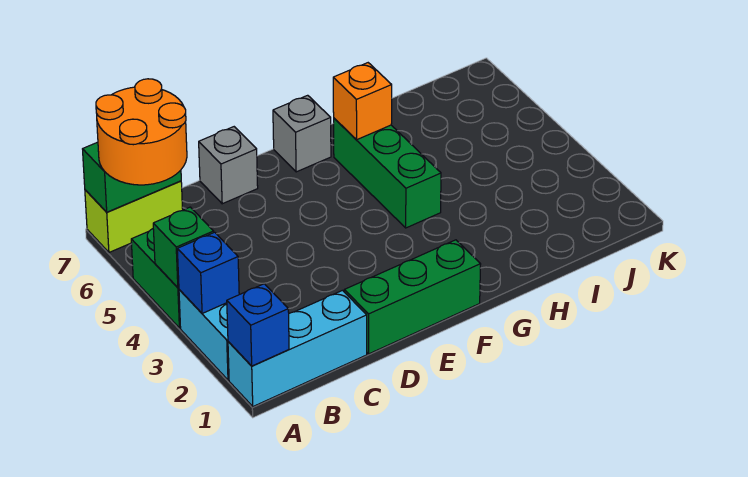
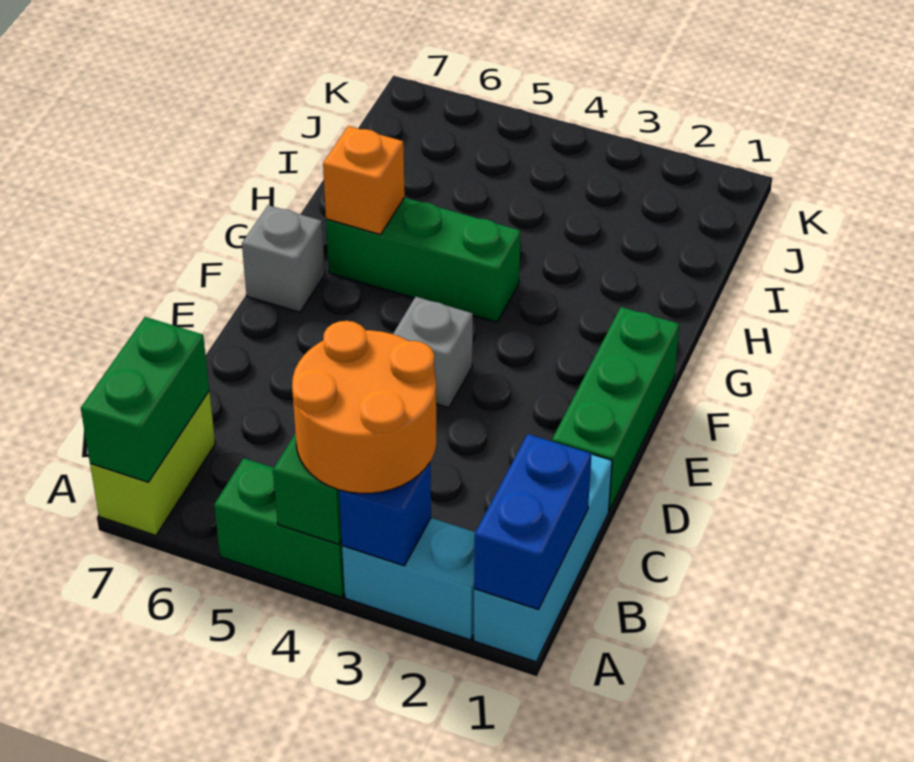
blue 1x1 brick [227,284,289,366] -> blue 1x2 brick [474,434,591,610]
orange 2x2 round brick [96,79,187,185] -> orange 2x2 round brick moved to [292,321,436,493]
grey 1x1 brick [199,127,258,204] -> grey 1x1 brick moved to [393,297,473,408]

